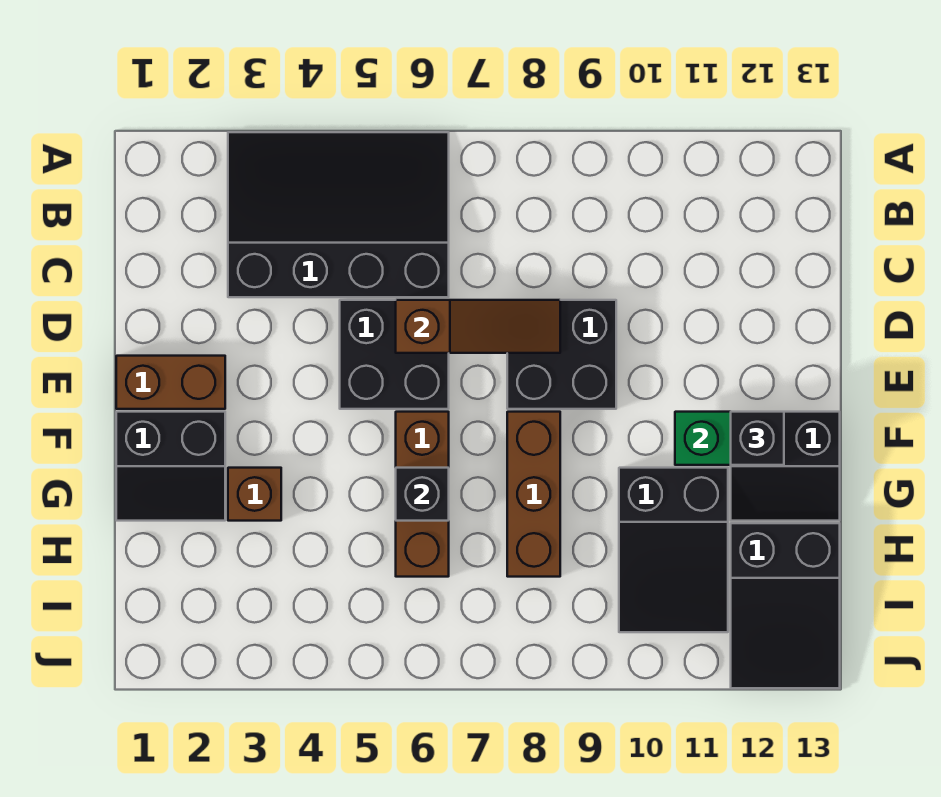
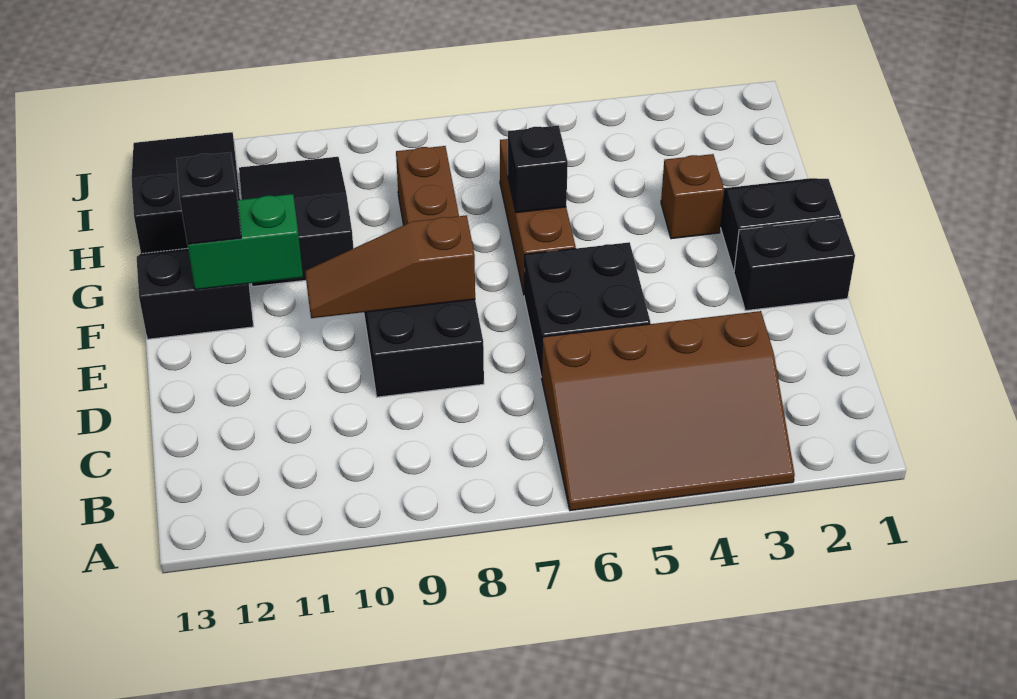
black 3x4 slope [228,132,449,297] -> brown 3x4 slope [542,311,795,511]
brown 1x3 slope [396,300,560,353] -> brown 1x3 slope moved to [305,215,475,318]
brown 1x2 brick [116,356,225,409] -> black 1x2 brick [734,218,855,311]

